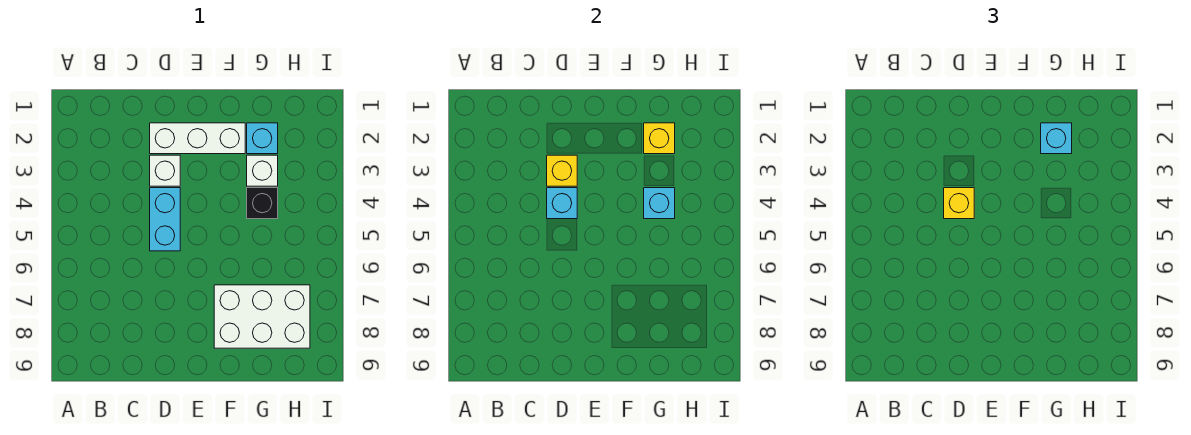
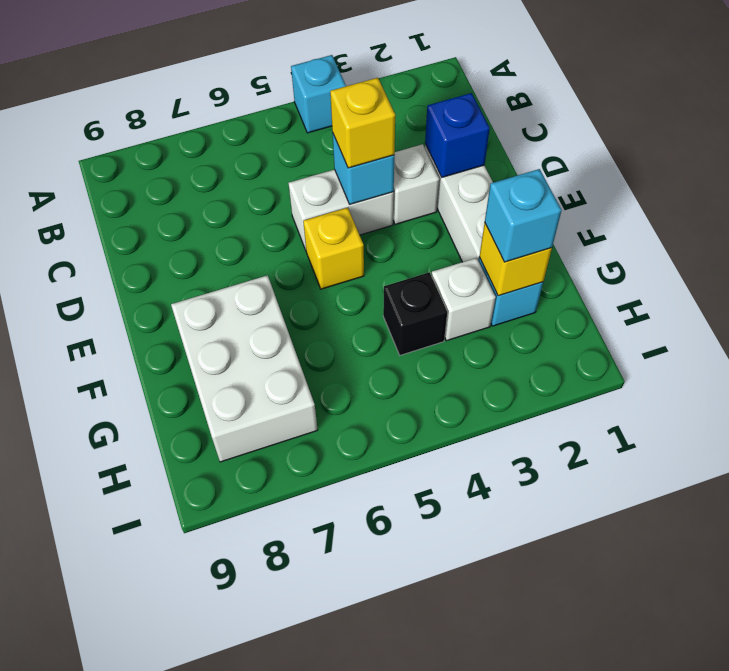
none -> blue 1x1 brick [425,93,490,177]
yellow 1x1 brick [547,155,577,186] -> yellow 1x1 brick moved to [303,208,364,289]
cyan 1x2 brick [150,188,180,251] -> white 1x2 brick [289,169,394,250]
cyan 1x1 brick [644,188,675,219] -> cyan 1x1 brick moved to [291,55,346,133]

